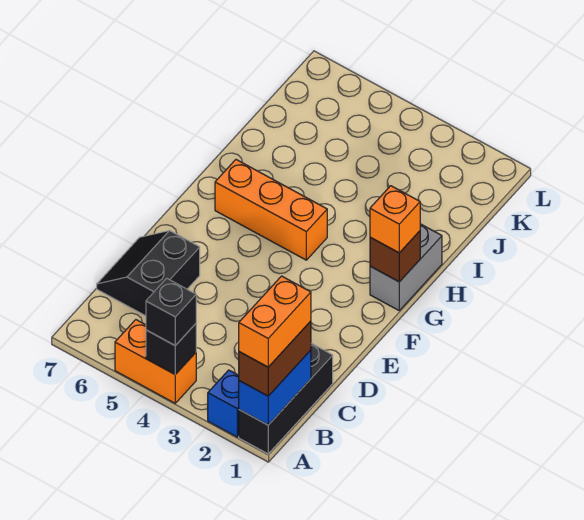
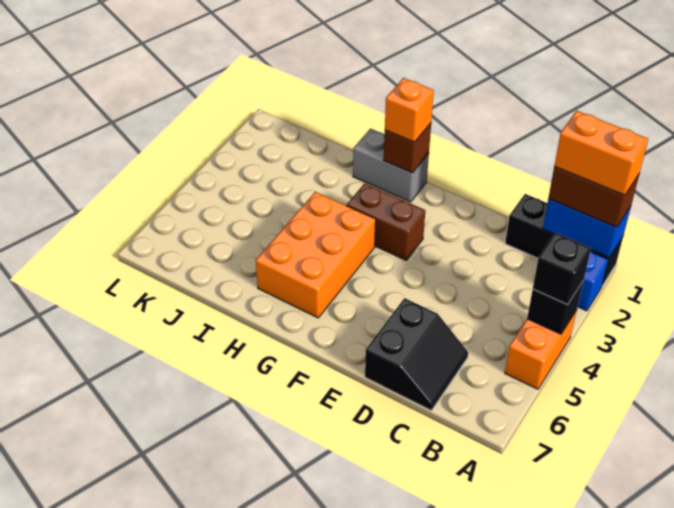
black 2x2 slope [97,231,200,316] -> black 2x2 slope turned to [365,298,468,410]
none -> brown 1x2 brick [347,183,425,260]
orange 1x3 brick [215,160,327,260] -> orange 2x3 brick [256,192,376,318]

